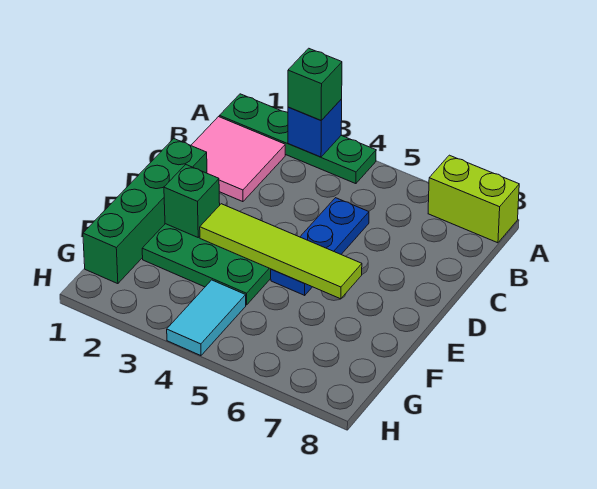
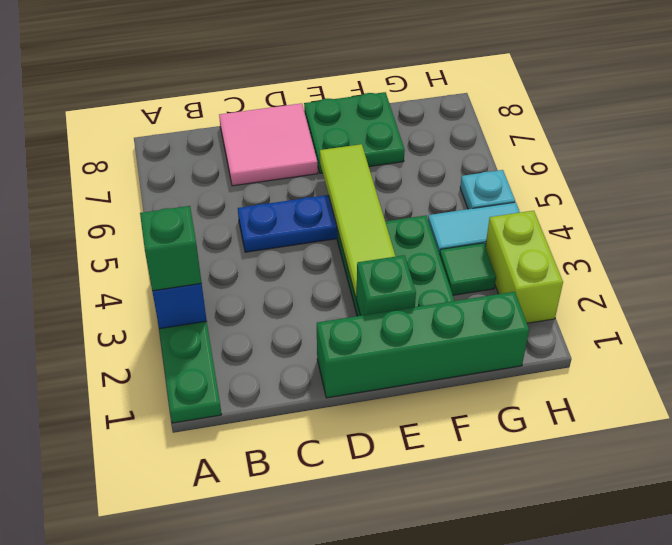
lime 1x2 brick [428,155,519,243] -> lime 1x2 brick moved to [485,211,563,323]
pink 2x2 tile [191,117,285,202] -> pink 2x2 tile moved to [219,103,318,186]
none -> green 2x2 plate [304,92,405,173]
none -> green 1x1 tile [439,243,496,295]
none -> cyan 1x1 plate [460,170,515,209]

